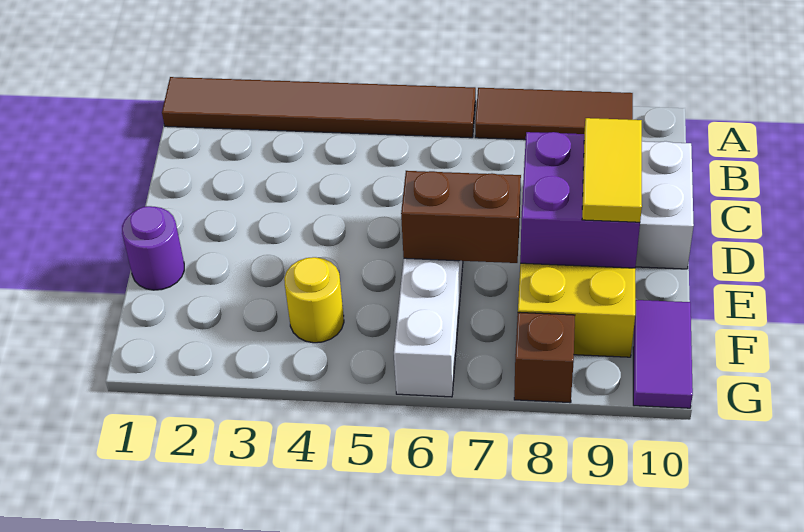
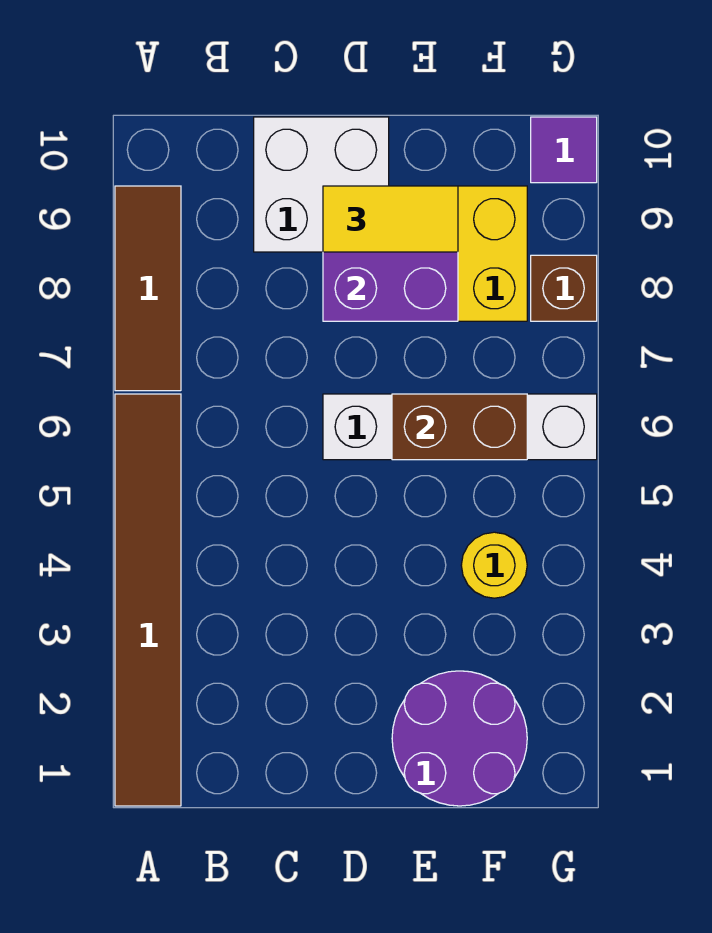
purple 1x1 round brick [122,206,184,290] -> purple 2x2 round brick [392,671,527,806]
brown 1x2 brick [401,171,521,263] -> brown 1x2 brick turned to [392,394,527,460]
purple 1x2 tile [633,300,693,408] -> purple 1x1 tile [531,117,597,183]

